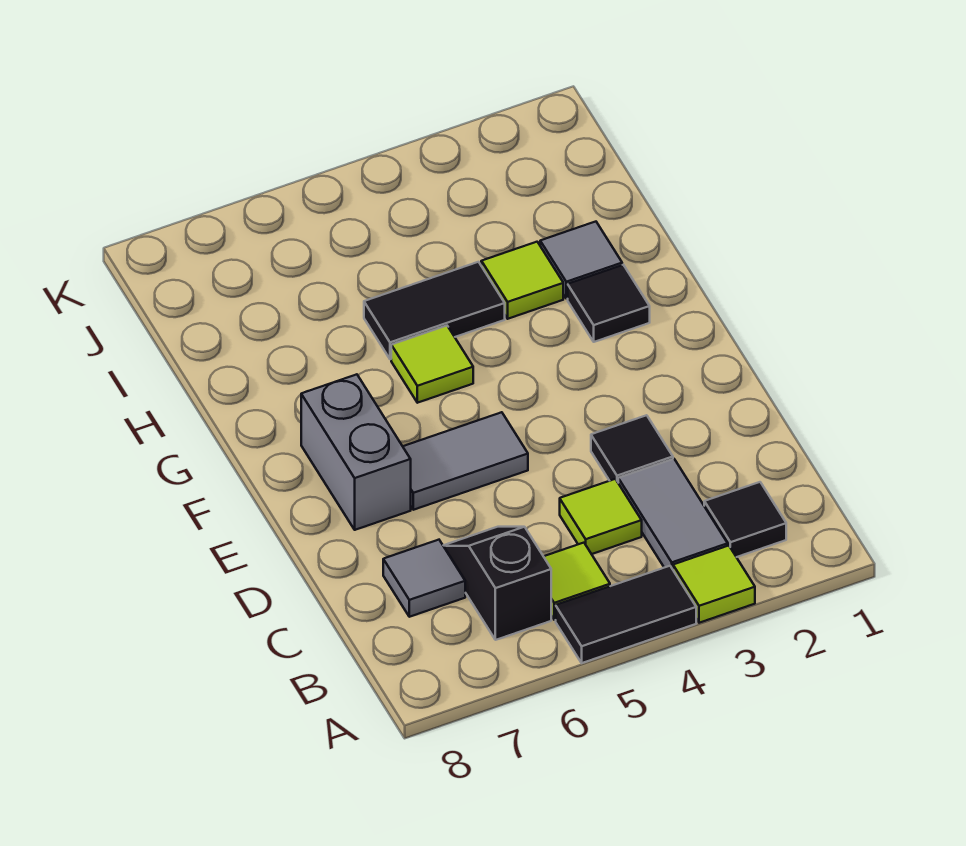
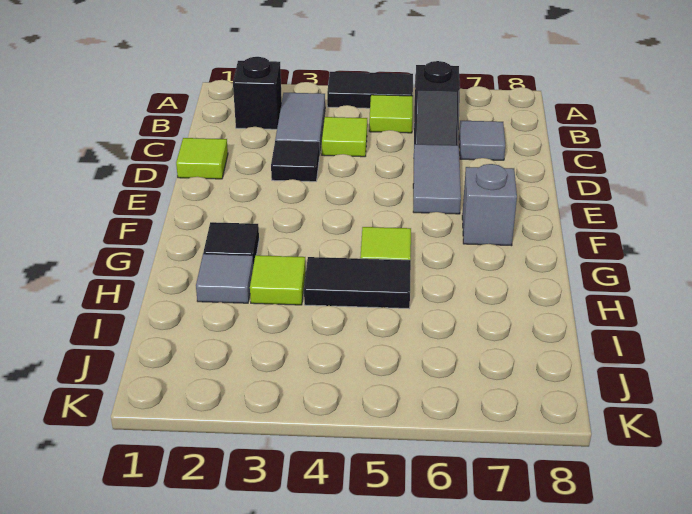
lime 1x1 tile [673,546,755,623] -> lime 1x1 tile moved to [176,138,228,179]
black 1x1 tile [704,482,786,557] -> black 1x1 brick [233,57,282,129]
grey 1x2 tile [403,412,528,510] -> grey 1x2 tile turned to [413,144,461,214]
grey 1x2 brick [301,374,411,530] -> grey 1x1 brick [462,164,517,246]

